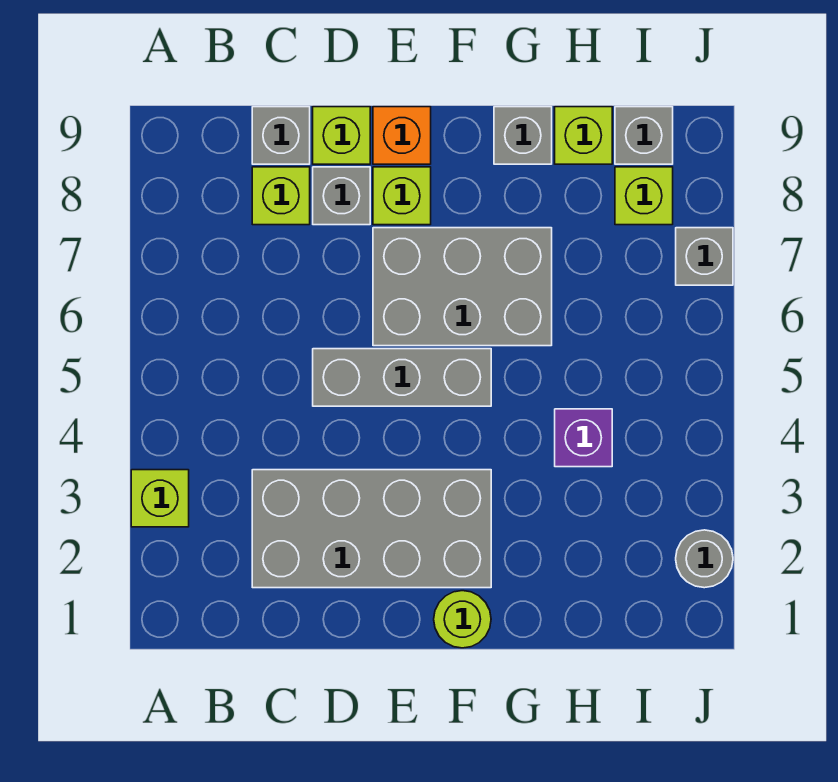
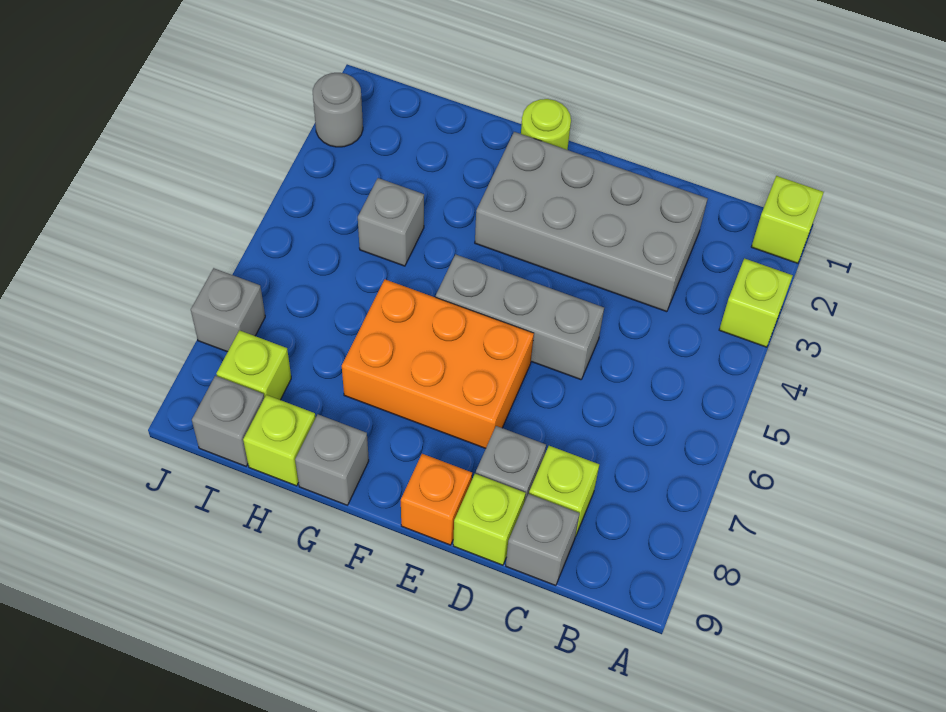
grey 2x3 brick [373,228,552,346] -> orange 2x3 brick [342,279,534,448]
lime 1x1 brick [373,167,431,225] -> lime 1x1 brick moved to [751,176,824,263]
purple 1x1 brick [555,409,612,467] -> grey 1x1 brick [358,178,424,266]

